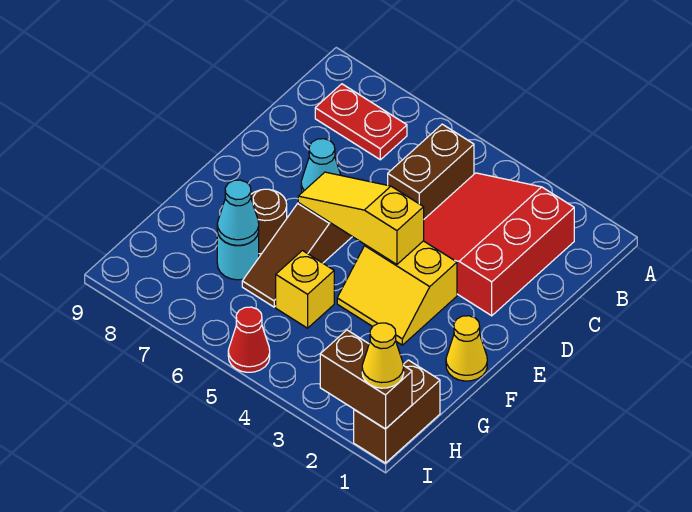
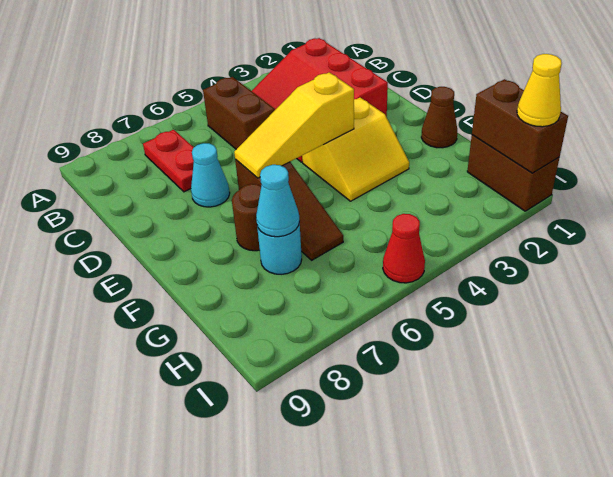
red 1x2 plate [315,84,407,160] -> red 1x2 plate turned to [143,130,194,192]
yellow 1x1 cone [446,316,487,381] -> brown 1x1 cone [421,87,457,148]
yellow 1x1 brick [276,251,334,328] -> none
brown 1x2 brick [320,330,412,429] -> brown 1x2 brick turned to [472,79,568,173]

